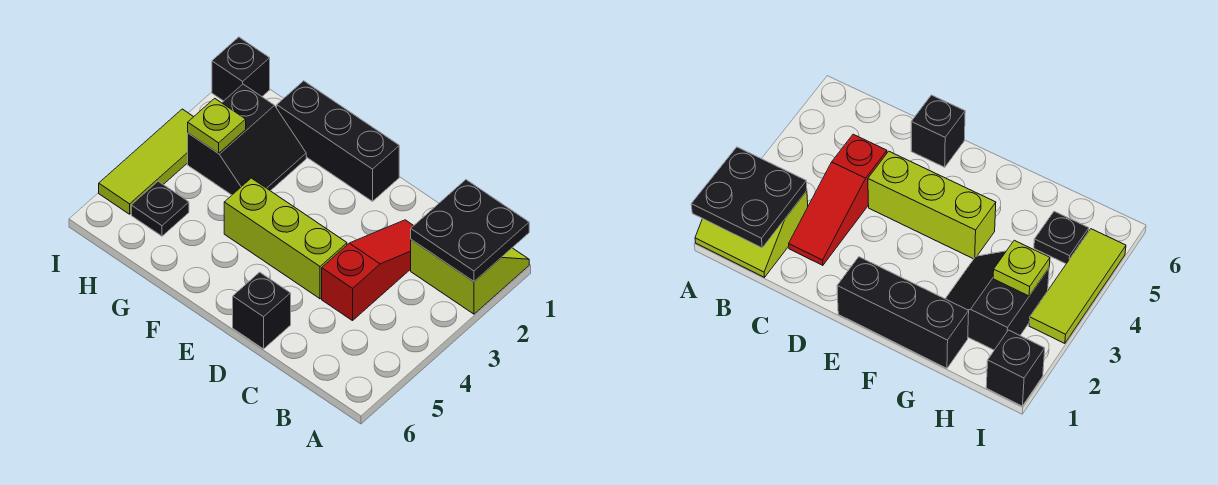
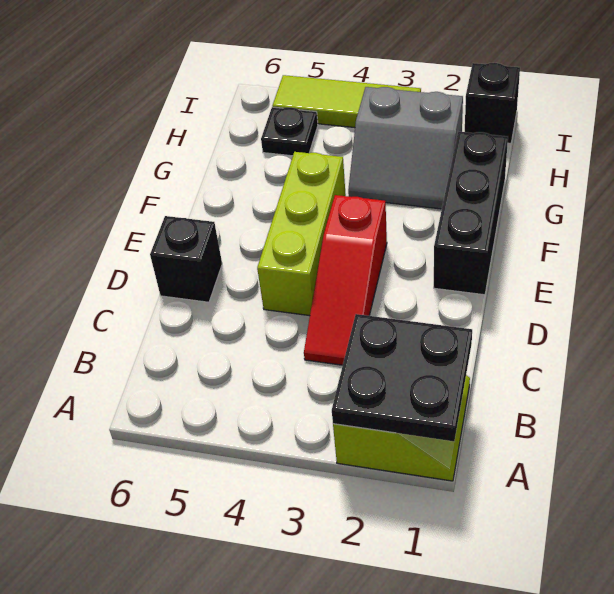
red 1x3 slope [322,220,414,321] -> red 1x3 slope turned to [304,195,387,365]
black 2x2 slope [188,84,306,195] -> grey 2x2 slope [348,87,463,209]
lime 1x1 plate [188,98,246,153] -> none

